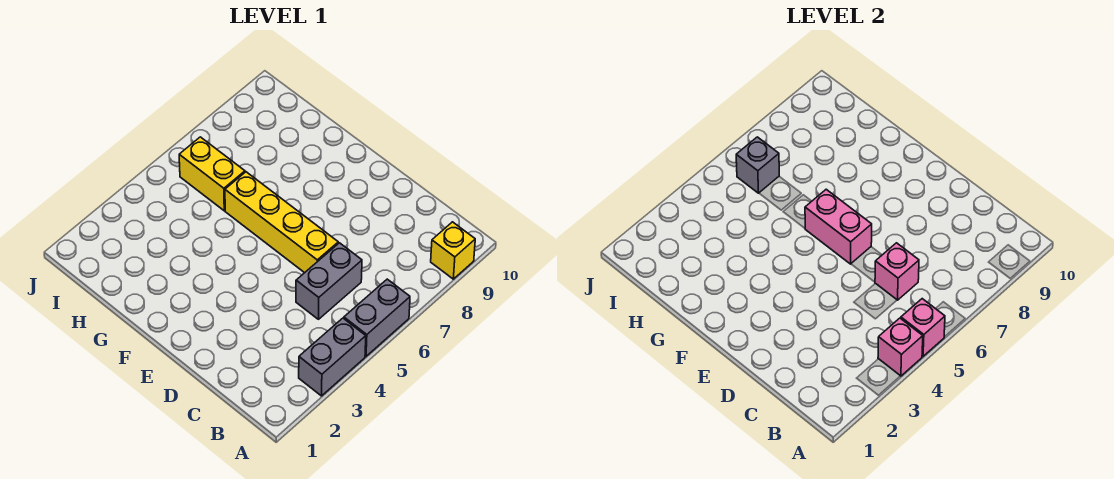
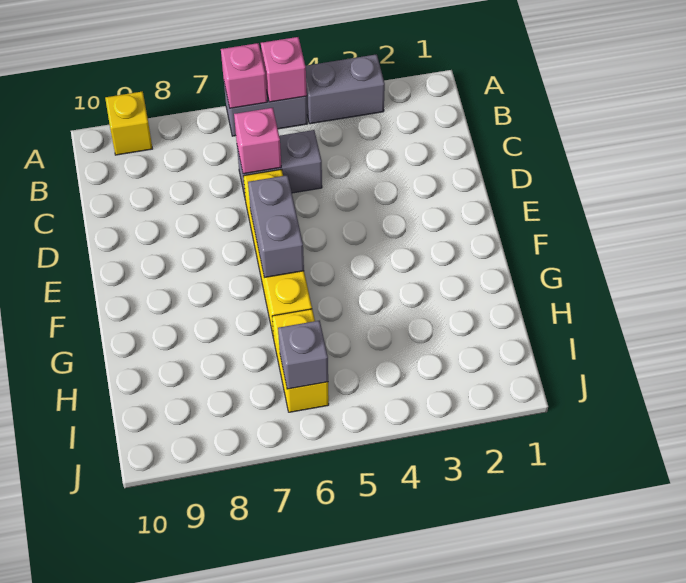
pink 1x1 brick [878,318,923,376] -> pink 1x1 brick moved to [221,43,267,108]
pink 1x2 brick [805,189,872,264] -> grey 1x2 brick [248,175,304,277]

